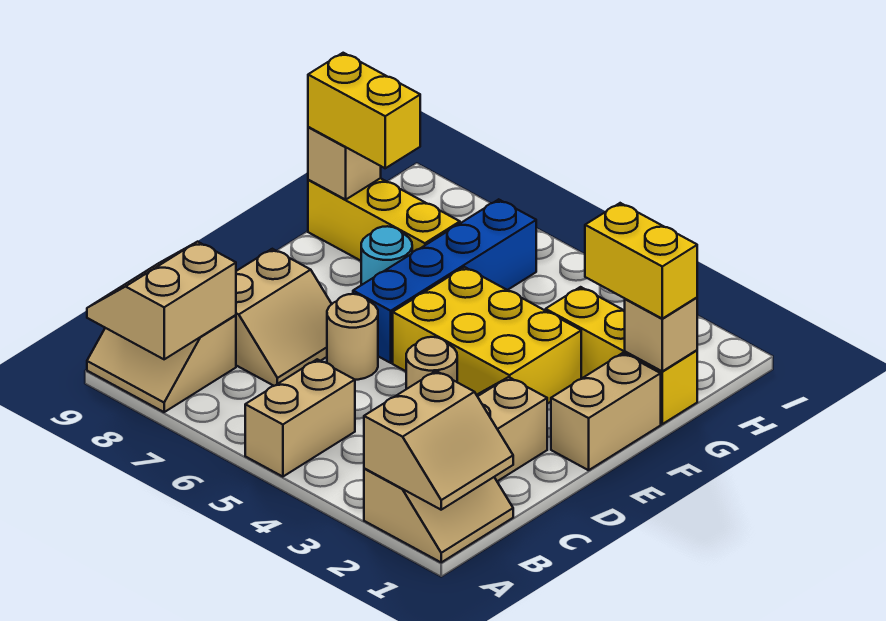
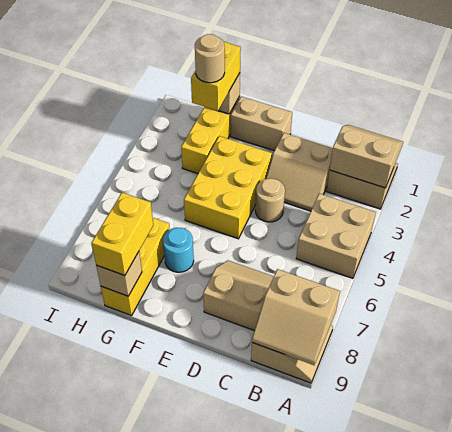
tan 1x2 brick [245,359,355,477] -> tan 2x2 brick [296,193,376,278]
tan 1x1 round brick [327,294,378,380] -> tan 1x1 round brick moved to [195,34,225,83]
blue 1x4 brick [353,199,536,363] -> none

